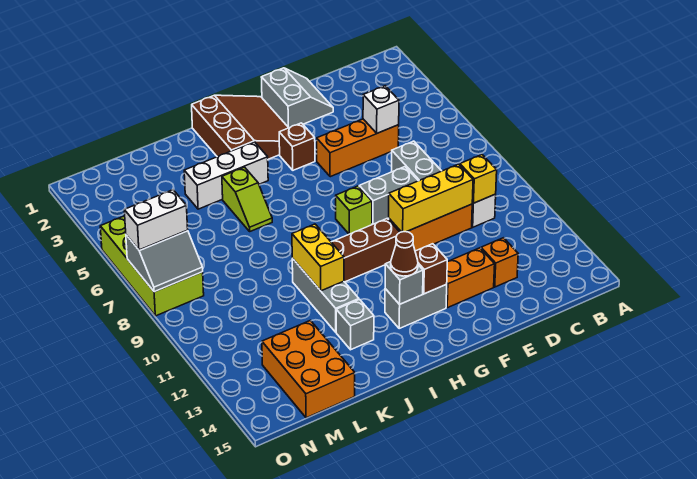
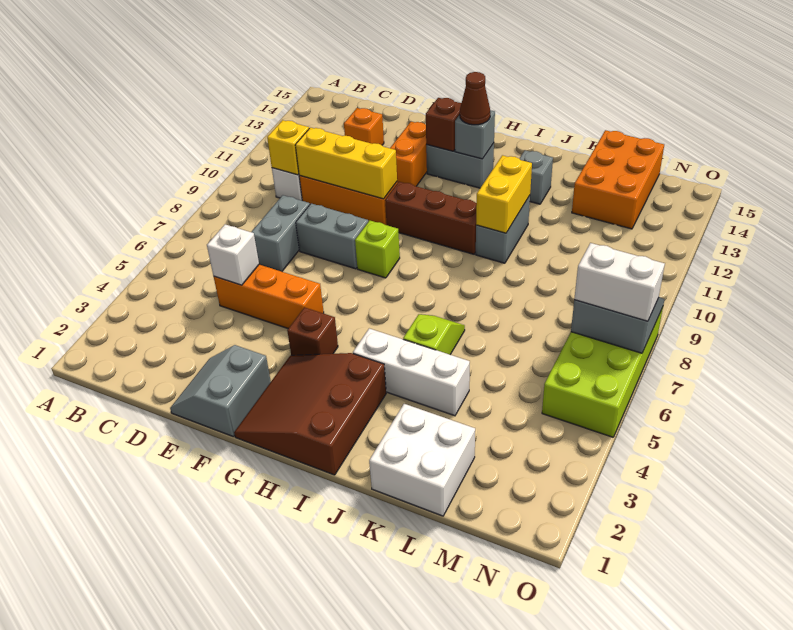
orange 1x2 brick [446,248,495,308] -> orange 1x2 brick turned to [390,122,427,186]
grey 1x3 brick [292,258,359,332] -> grey 1x2 brick [476,196,530,263]
none -> white 2x2 brick [369,404,475,516]

